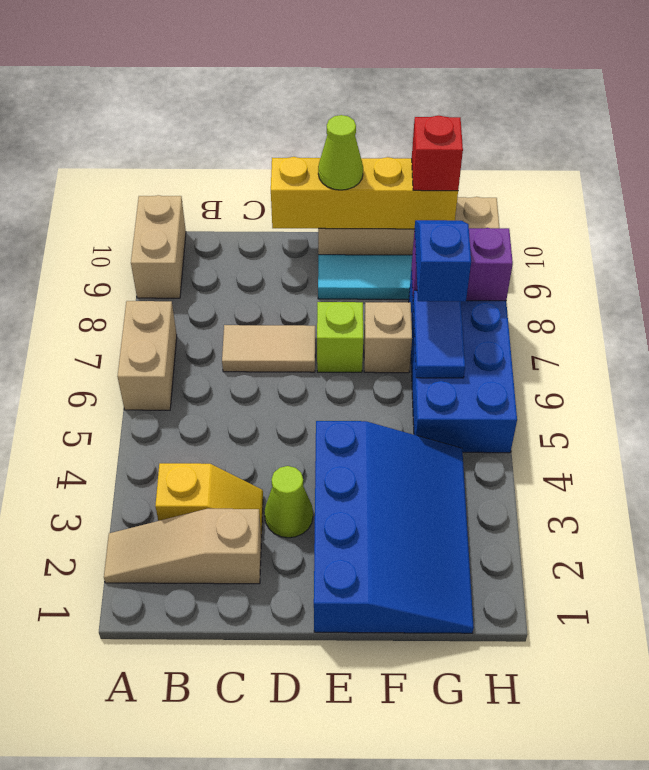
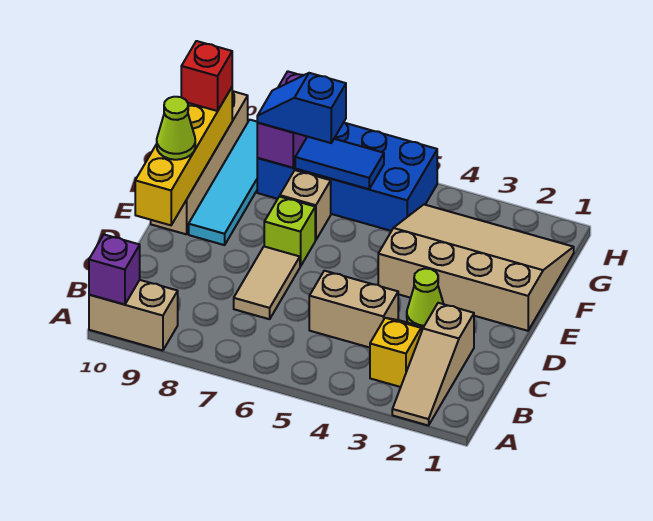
tan 1x2 brick [117,301,177,410] -> tan 1x2 brick moved to [309,271,398,348]
none -> purple 1x1 brick [89,235,140,305]
blue 3x4 slope [314,421,474,633] -> tan 3x4 slope [378,205,574,331]

